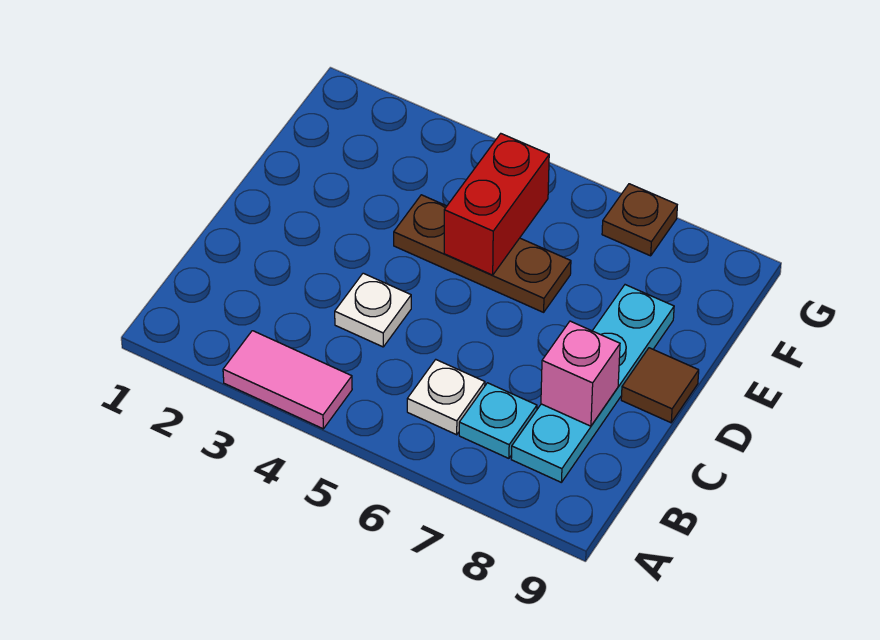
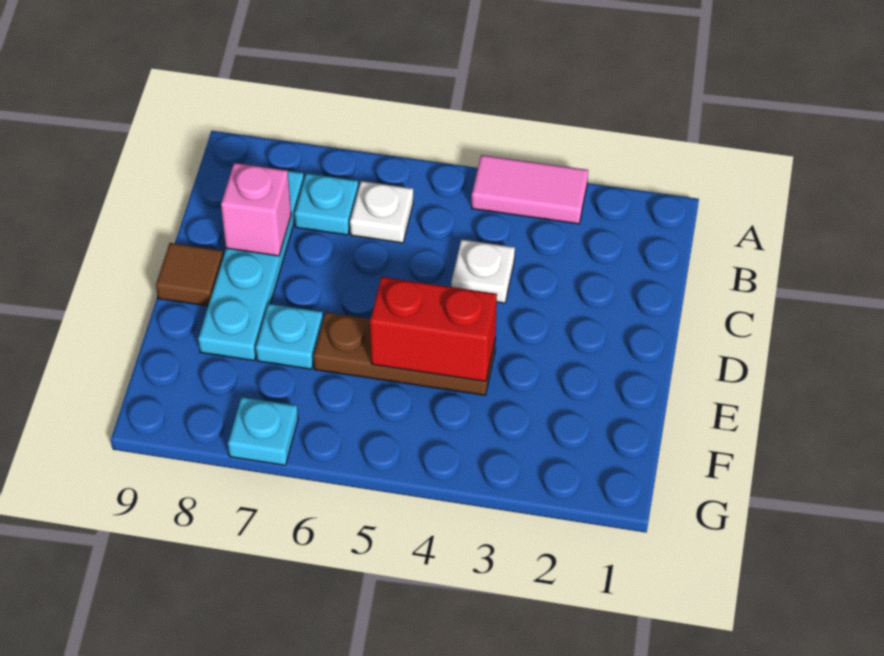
red 1x2 brick [444,134,549,275] -> red 1x2 brick turned to [370,277,497,381]
none -> cyan 1x1 plate [256,304,323,369]
brown 1x1 plate [602,184,677,256] -> cyan 1x1 plate [228,397,298,465]

